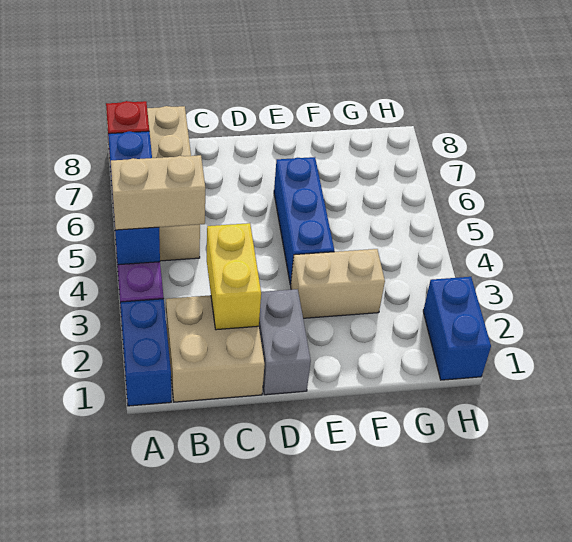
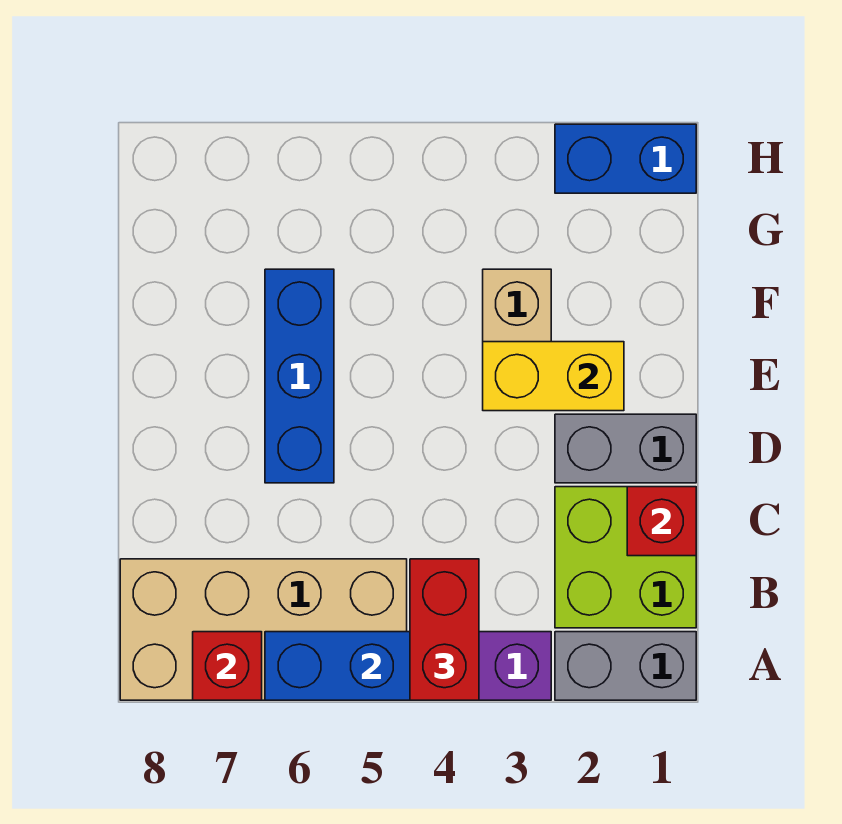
blue 1x2 brick [120,299,171,406] -> grey 1x2 brick [555,632,696,700]
tan 1x2 brick [111,155,205,230] -> red 1x2 brick [410,559,479,700]
tan 2x2 brick [166,295,265,402] -> lime 2x2 brick [555,487,696,628]
none -> red 1x1 brick [627,487,696,556]
yellow 1x2 brick [207,223,261,330] -> yellow 1x2 brick moved to [483,342,624,411]
blue 1x3 brick [274,157,334,285] -> blue 1x3 brick turned to [265,269,334,483]

